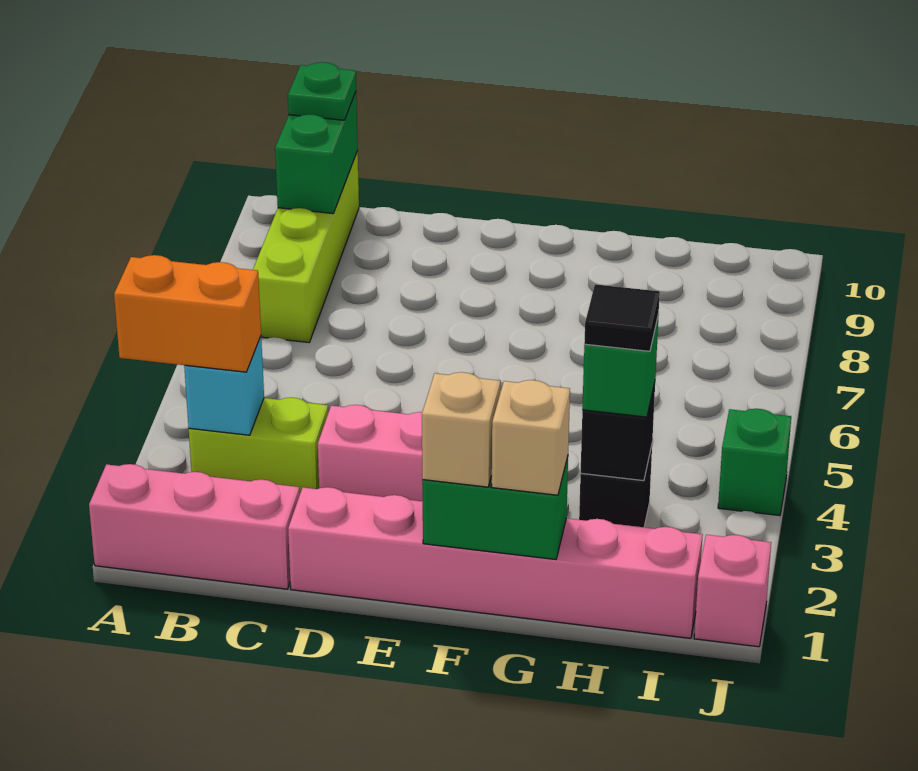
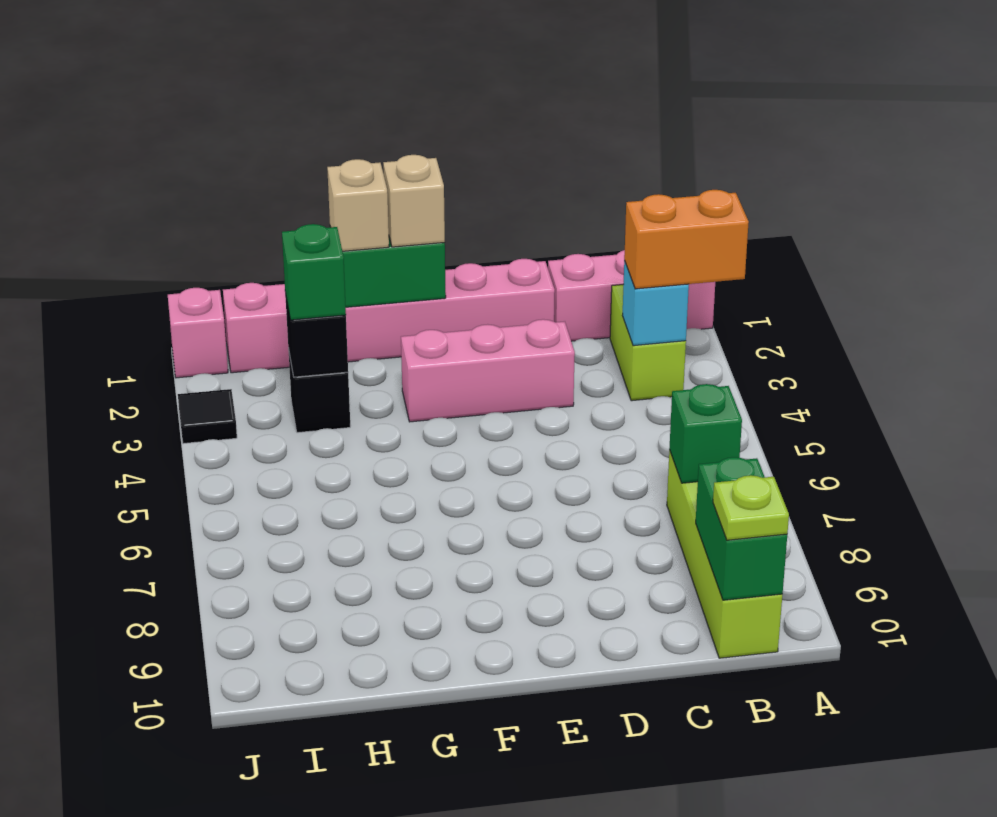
lime 1x2 brick [189,398,328,493] -> lime 1x2 brick turned to [610,284,686,401]
green 1x1 plate [288,62,356,120] -> lime 1x1 plate [713,475,789,540]
black 1x1 tile [584,284,660,351] -> black 1x1 tile moved to [178,389,237,444]
green 1x1 brick [718,409,791,516] -> green 1x1 brick moved to [669,384,742,483]

